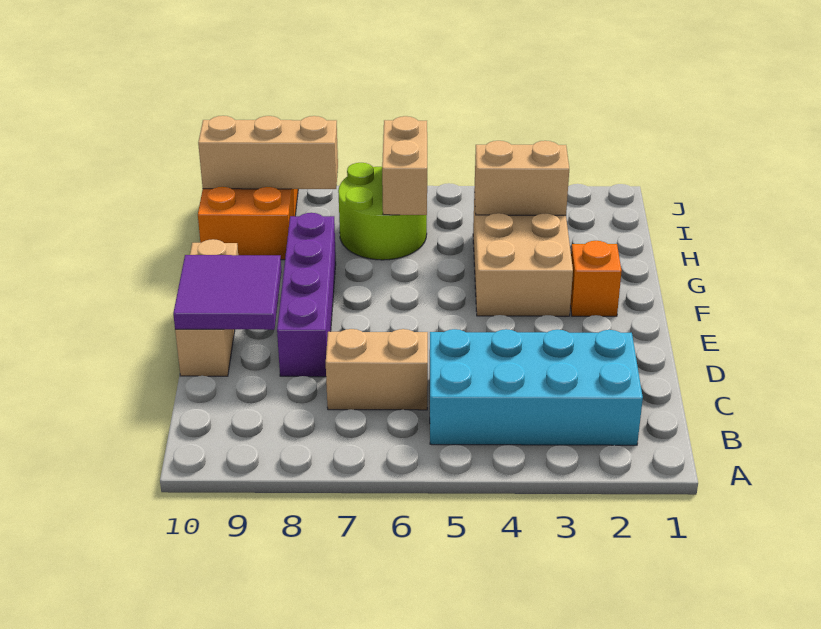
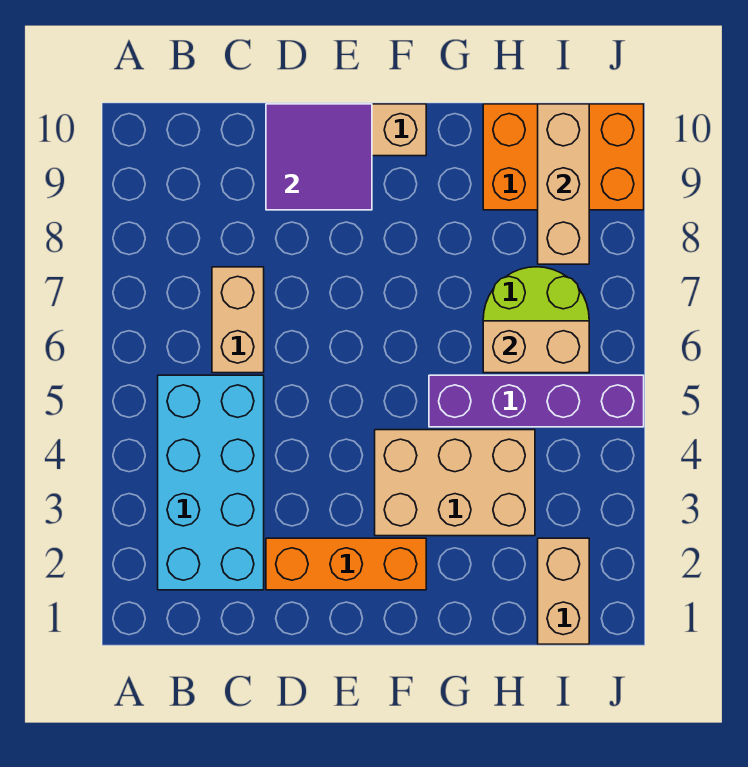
purple 1x4 brick [277,213,336,377] -> purple 1x4 brick moved to [429,375,644,427]
orange 1x1 brick [570,241,622,316] -> orange 1x3 brick [266,538,426,590]
tan 1x2 brick [474,141,569,215] -> tan 1x2 brick moved to [538,538,589,644]

